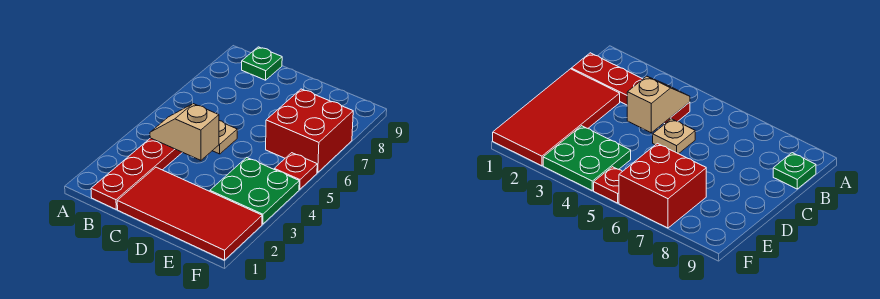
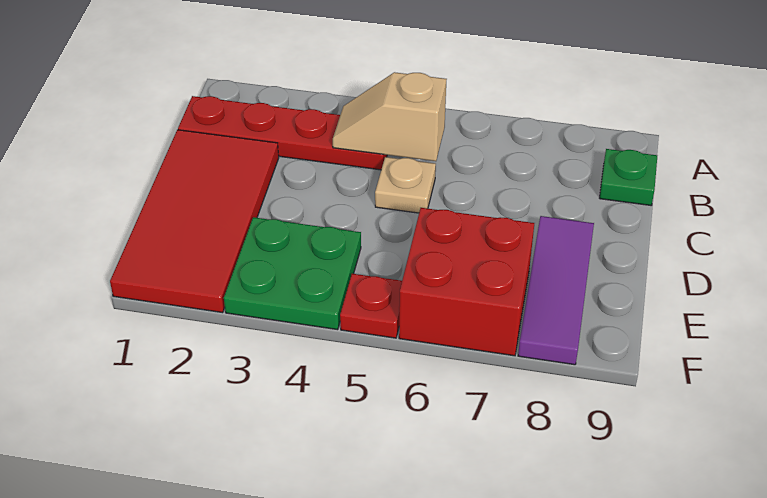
tan 1x2 slope [150,104,219,160] -> tan 1x2 slope turned to [333,72,447,161]
none -> purple 1x3 tile [518,216,594,365]

